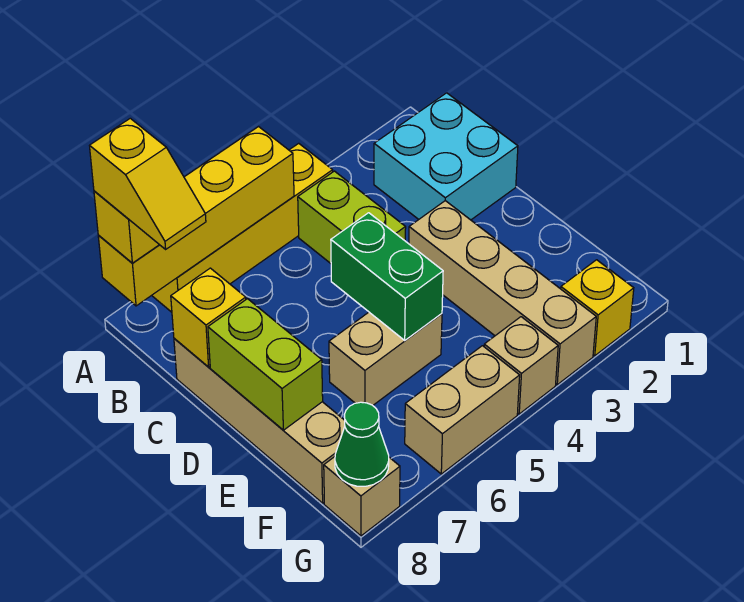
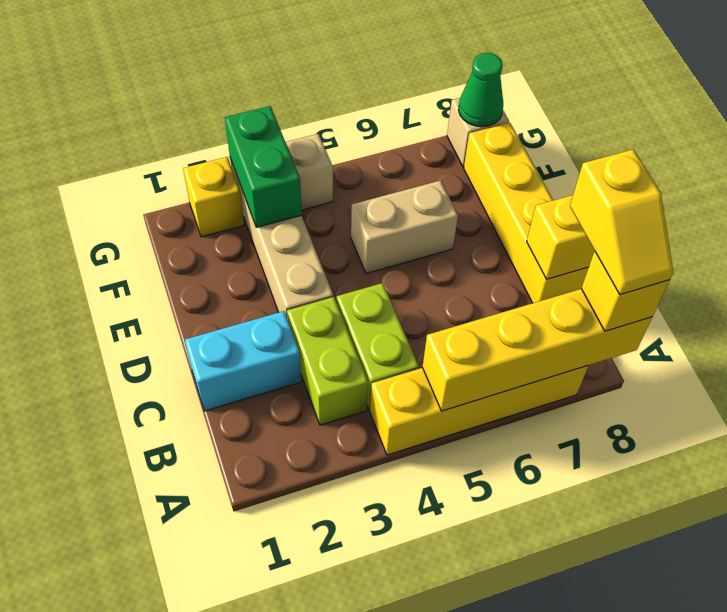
yellow 1x2 slope [90,118,206,249] -> yellow 1x2 slope turned to [570,149,673,295]
cyan 2x2 brick [374,93,518,220] -> cyan 1x2 brick [185,311,301,411]
tan 1x4 brick [174,338,345,503] -> yellow 1x4 brick [464,123,589,303]
green 1x2 brick [331,213,443,340] -> green 1x2 brick moved to [225,106,302,227]
lime 1x2 brick [208,299,323,430] -> lime 1x2 brick moved to [287,297,368,425]
tan 1x2 brick [405,346,520,474] -> none

